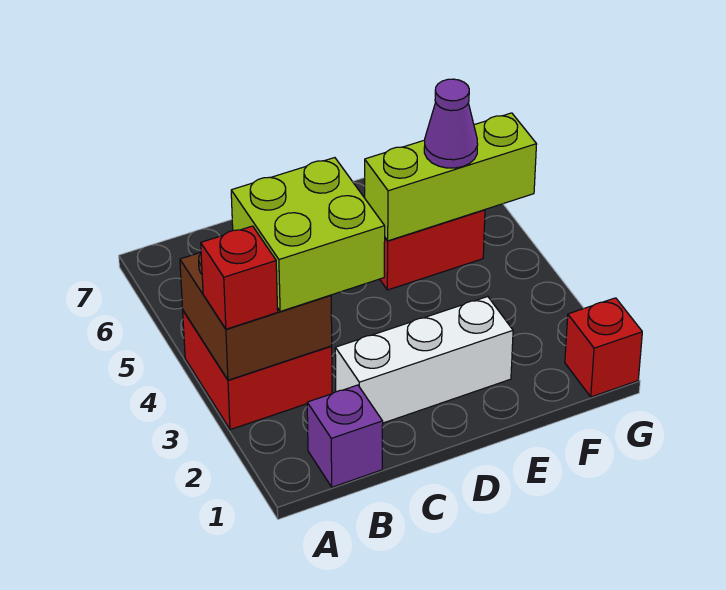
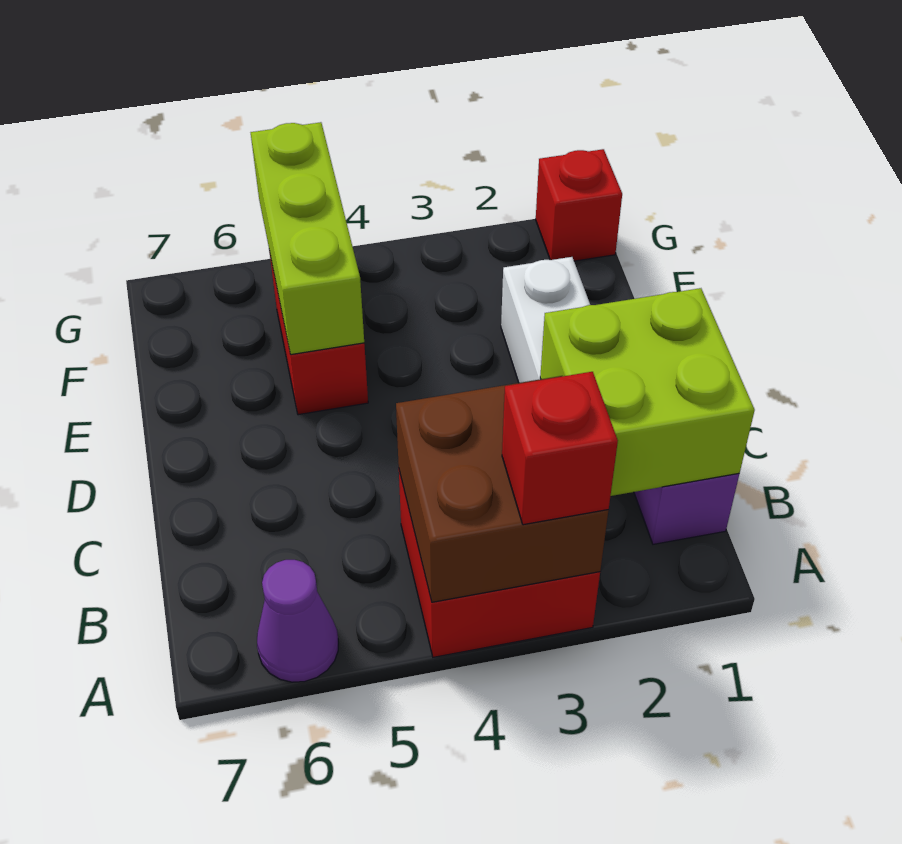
lime 2x2 brick [231,158,385,312] -> lime 2x2 brick moved to [540,288,755,496]
purple 1x1 cone [424,79,478,168] -> purple 1x1 cone moved to [257,560,338,682]

